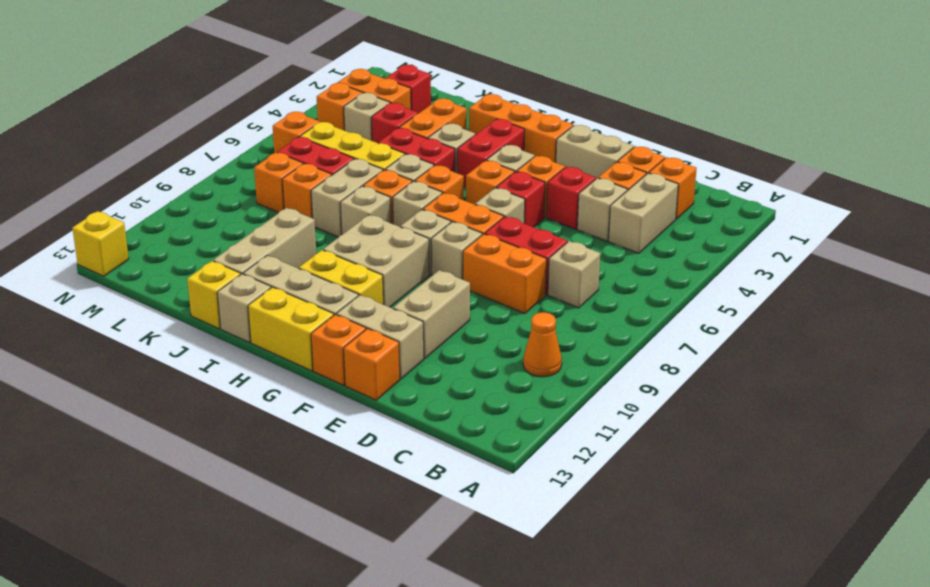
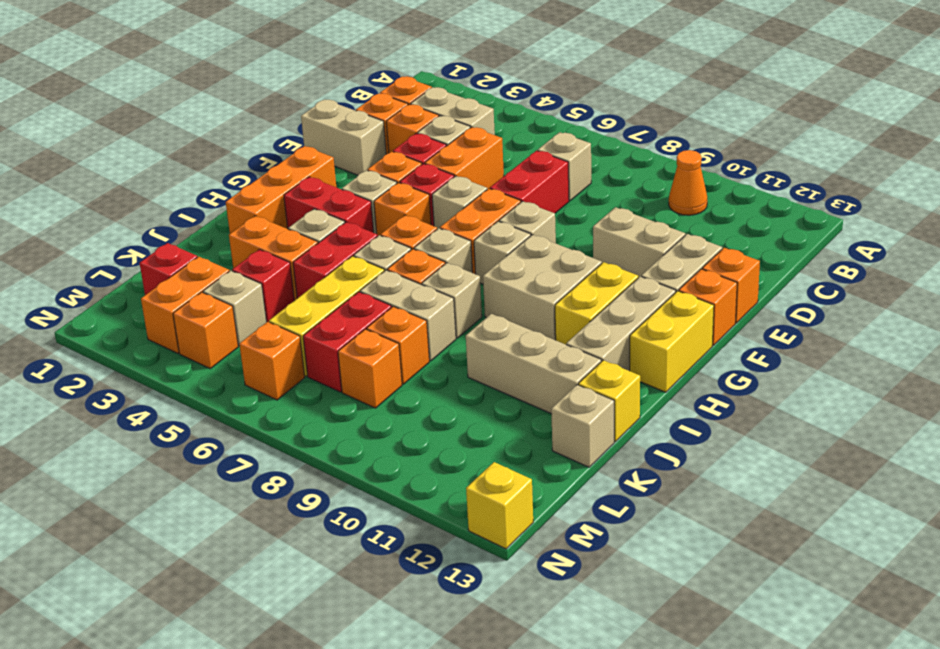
orange 1x2 brick [463,234,547,313] -> orange 1x2 brick moved to [425,127,504,189]
tan 1x2 brick [556,125,634,179] -> tan 1x2 brick turned to [301,99,386,175]
tan 1x1 brick [217,274,271,343] -> tan 1x1 brick moved to [551,385,614,467]

